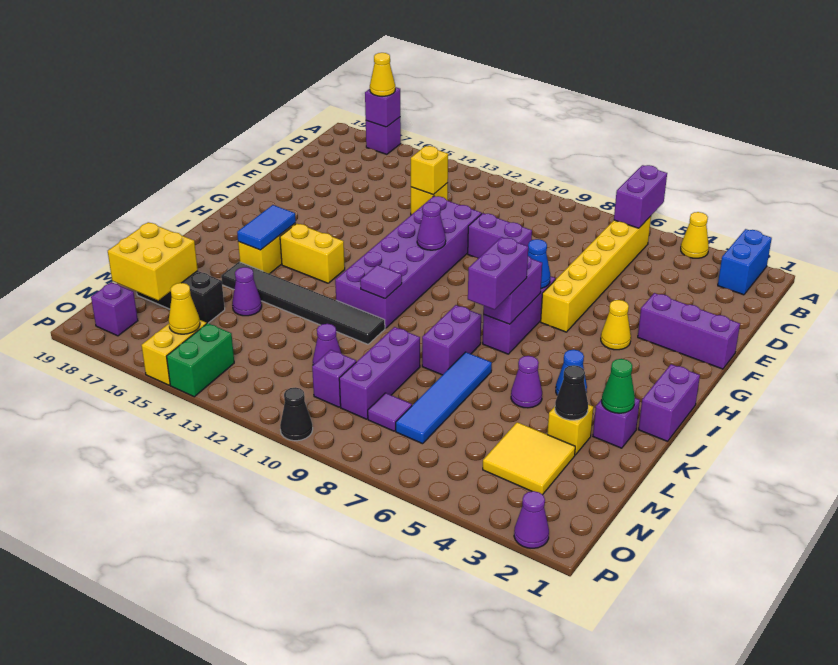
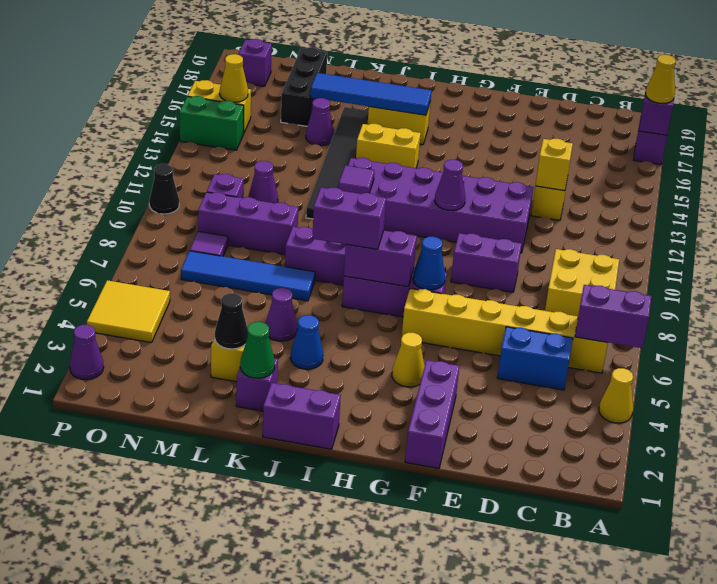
blue 1x2 brick [718,229,772,295] -> blue 1x2 brick moved to [497,327,573,390]
purple 1x2 brick [468,213,532,258] -> purple 1x2 brick turned to [451,233,522,292]
yellow 1x2 brick [280,224,345,283] -> yellow 1x2 brick turned to [356,124,421,168]
blue 1x2 tile [237,205,296,250] -> blue 1x4 tile [311,73,431,115]
yellow 2x2 tile [483,422,575,495] -> yellow 2x2 tile moved to [87,280,170,343]
yellow 2x2 brick [108,222,198,300] -> yellow 2x2 brick moved to [545,249,619,316]

